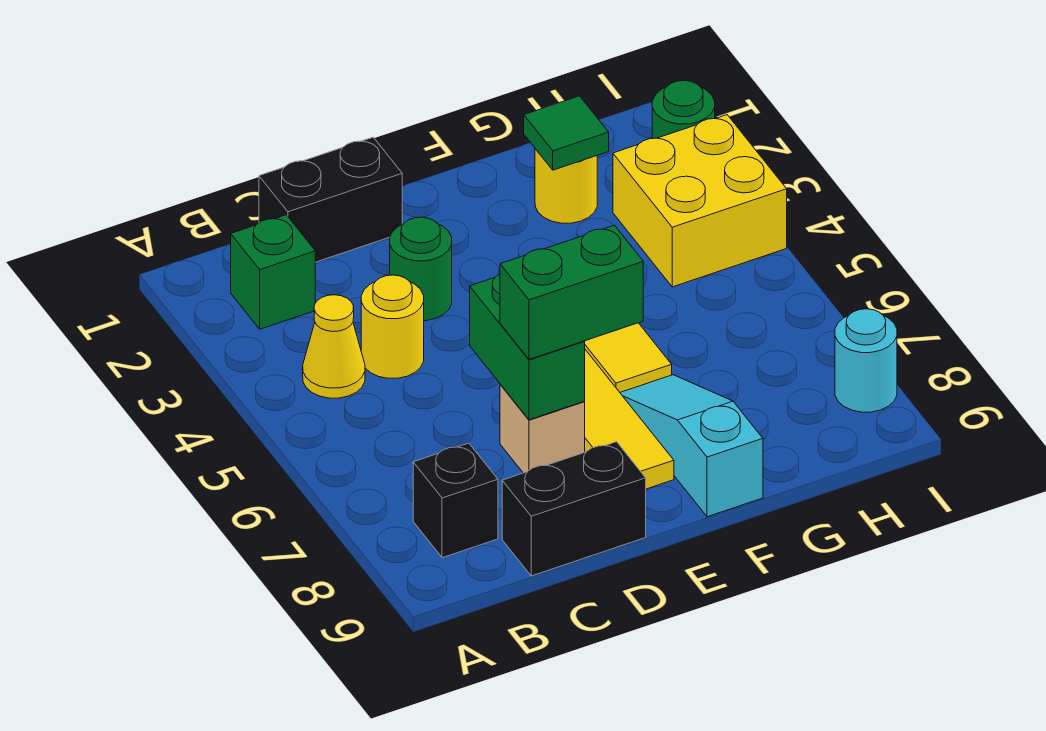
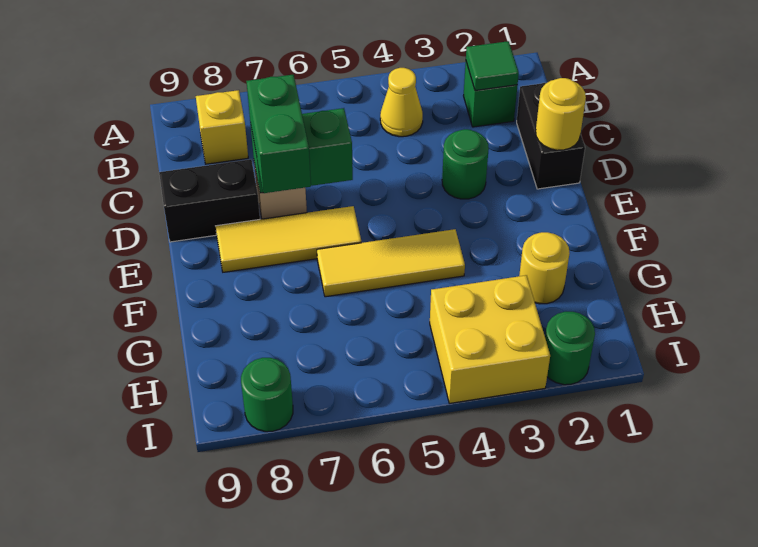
black 1x1 brick [413,443,498,558] -> yellow 1x1 brick [196,90,248,164]
yellow 1x1 round brick [361,275,424,378] -> yellow 1x1 round brick moved to [536,78,586,150]
black 1x2 brick [502,442,646,576] -> black 1x2 brick turned to [159,159,260,242]
cyan 1x3 slope [620,375,763,517] -> none
green 1x1 tile [524,96,609,170] -> green 1x1 tile moved to [466,41,519,90]
cyan 1x1 round brick [835,309,897,412] -> green 1x1 round brick [241,358,293,432]

